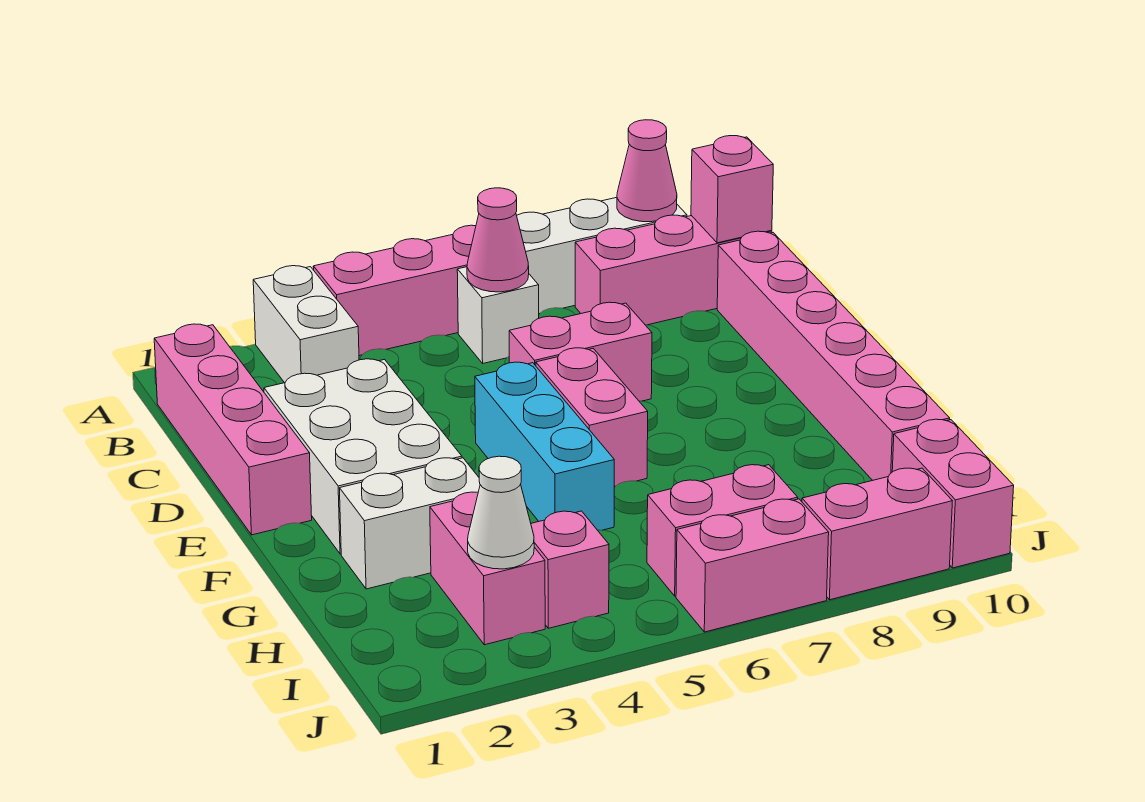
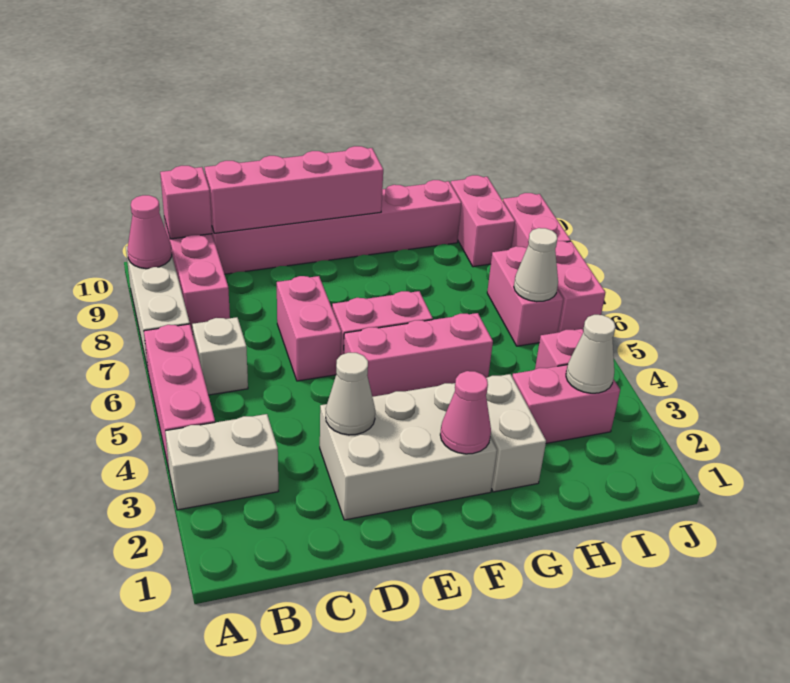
pink 1x4 brick [154,324,312,535] -> pink 1x4 brick moved to [205,146,383,233]
pink 1x1 cone [467,188,529,292] -> pink 1x1 cone moved to [440,371,491,454]
none -> white 1x1 cone [326,353,375,435]
cyan 1x3 brick [475,362,614,530] -> pink 1x3 brick [344,313,493,397]
none -> white 1x1 cone [514,228,558,302]
pink 1x2 brick [892,419,1014,568] -> pink 1x2 brick turned to [451,175,515,267]

